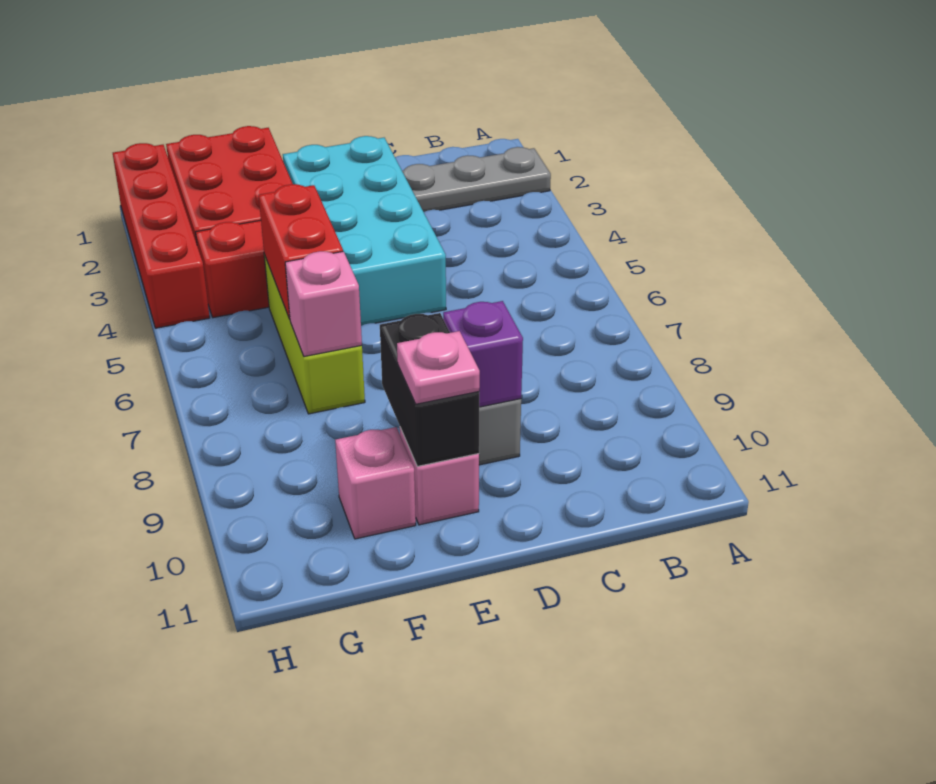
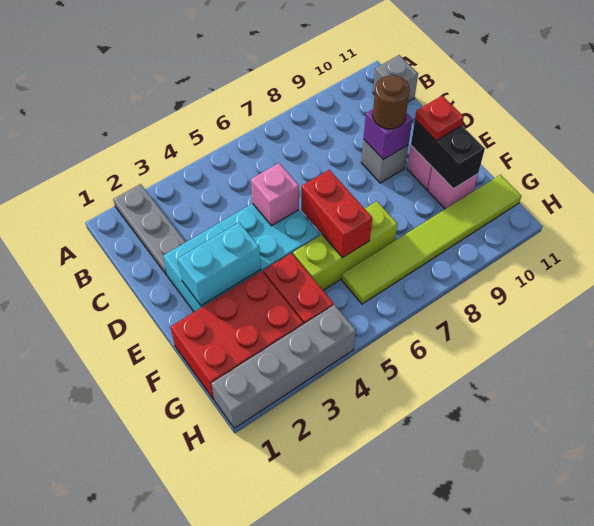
none -> grey 1x1 brick [373,55,418,102]
none -> brown 1x1 round brick [373,75,410,129]
none -> cyan 1x2 brick [178,222,261,306]
black 1x2 brick [380,313,479,466] -> black 1x2 brick turned to [411,120,485,189]
pink 1x1 plate [397,331,480,404] -> red 1x1 plate [415,96,464,140]
red 1x2 brick [259,184,343,319] -> red 1x2 brick turned to [301,170,372,258]
pink 1x1 brick [285,251,362,357] -> pink 1x1 brick moved to [251,163,299,226]
none -> lime 1x6 tile [342,175,521,304]
red 1x4 brick [113,143,210,328] -> grey 1x4 brick [211,305,356,428]

